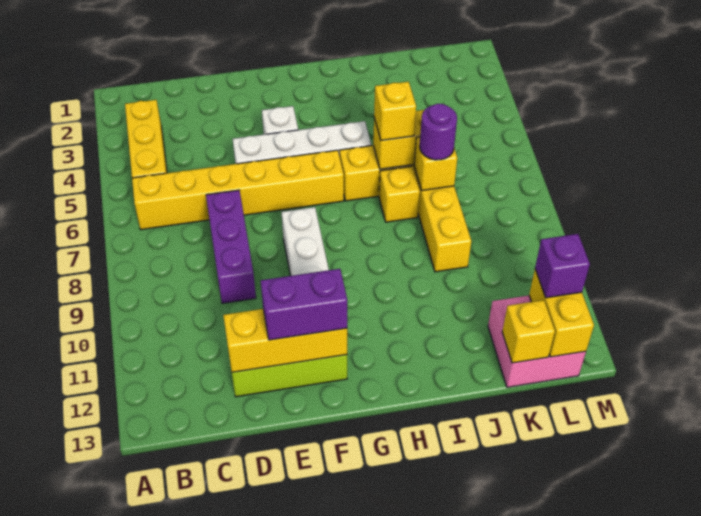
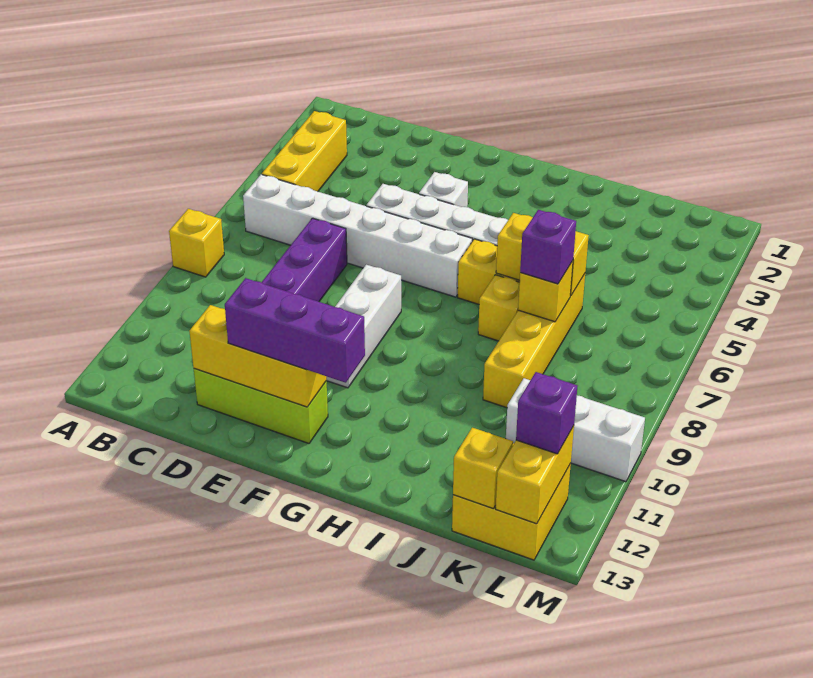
yellow 1x6 brick [132,150,344,230] -> white 1x6 brick [243,174,472,297]
purple 1x2 brick [261,269,347,340] -> purple 1x3 brick [225,278,365,383]
yellow 1x1 brick [374,82,416,140] -> yellow 1x1 brick moved to [169,209,224,277]
purple 1x1 round brick [420,104,457,160] -> purple 1x1 brick [520,210,576,284]
none -> white 1x3 brick [506,378,645,482]
pink 2x2 brick [488,296,586,387] -> yellow 2x2 brick [452,444,571,560]

